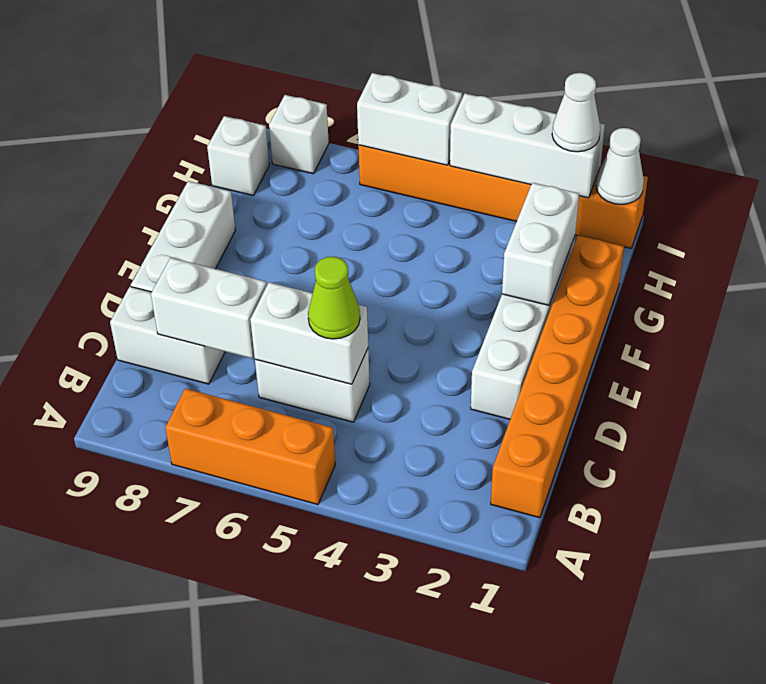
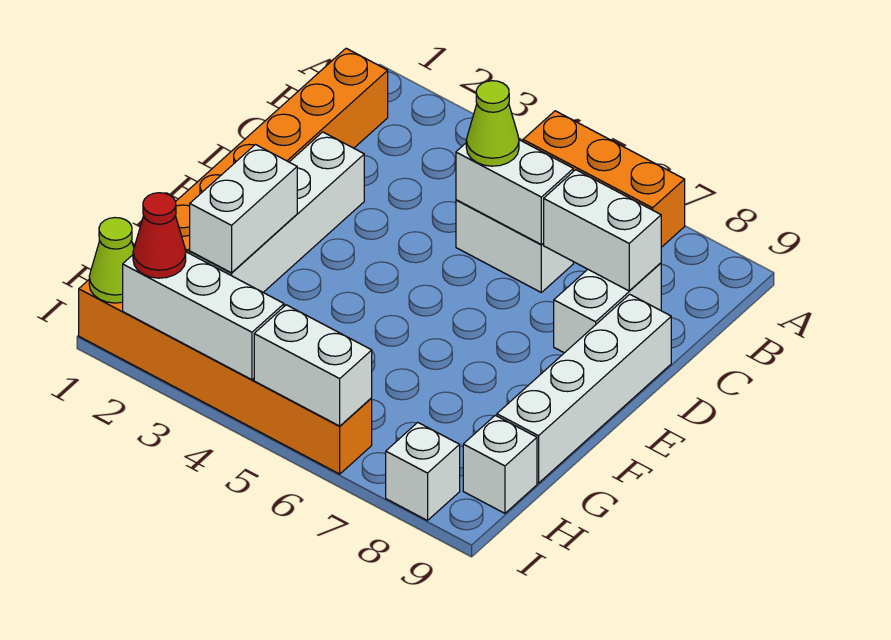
white 1x2 brick [110,287,225,384] -> white 1x2 brick turned to [554,263,661,353]
white 1x3 brick [131,181,236,292] -> white 1x4 brick [497,294,671,483]
white 1x1 cone [596,128,644,204] -> lime 1x1 cone [89,218,134,303]
white 1x1 cone [552,73,600,152] -> red 1x1 cone [133,193,186,278]

